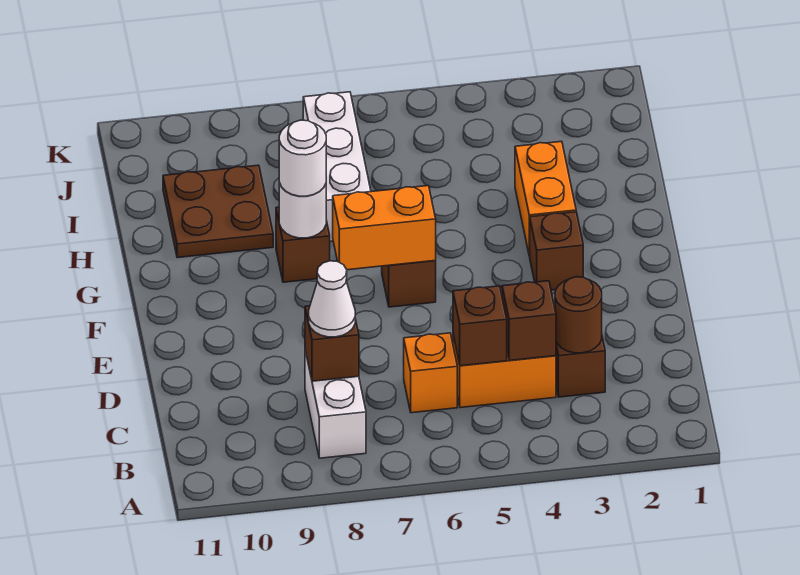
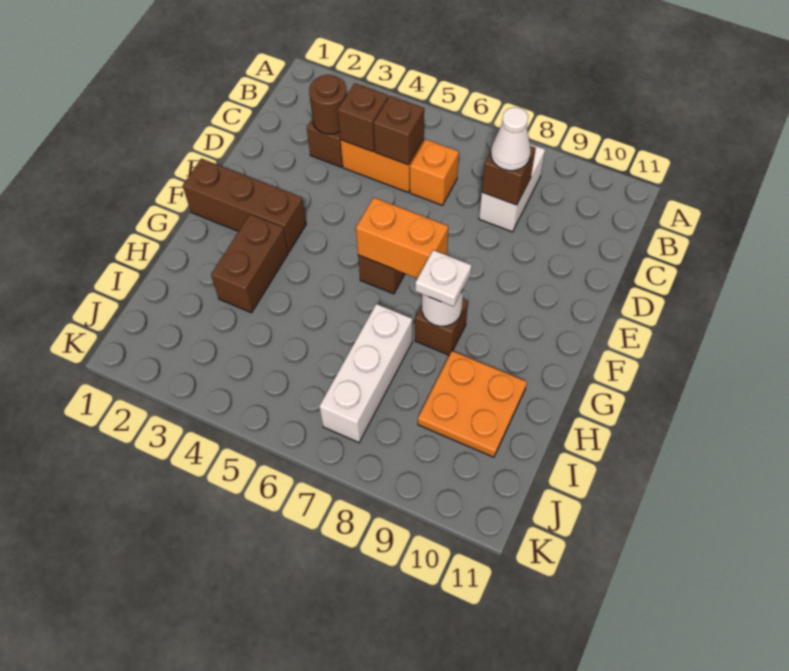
brown 1x1 brick [530,212,583,290] -> brown 1x3 brick [183,159,306,252]
orange 1x2 brick [515,141,576,256] -> brown 1x2 brick [211,214,288,313]
white 1x1 round brick [279,120,326,196] -> white 1x1 plate [415,250,472,307]
brown 2x2 plate [163,165,273,258] -> orange 2x2 plate [418,351,527,457]

